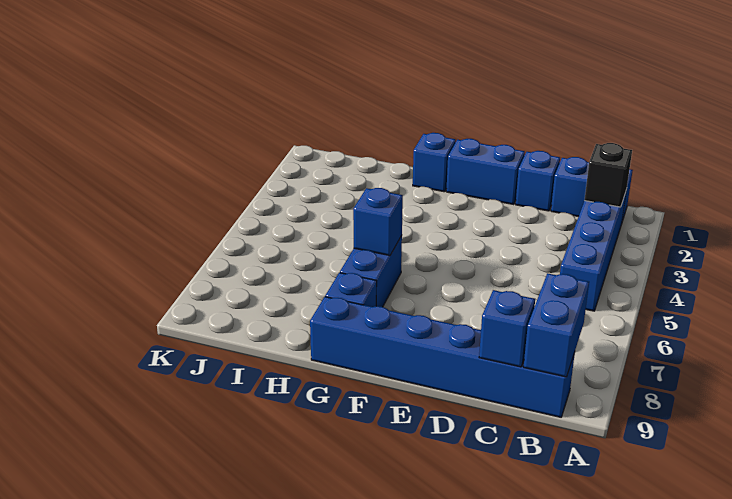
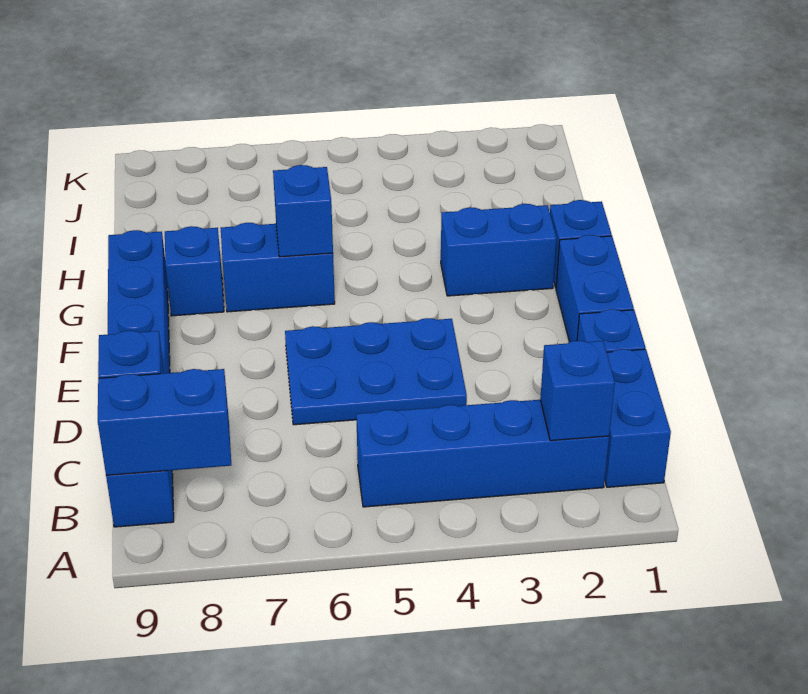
black 1x1 brick [584,143,632,207] -> blue 1x1 brick [540,341,615,441]
none -> blue 2x3 plate [285,318,467,425]
none -> blue 1x2 brick [441,204,557,296]

